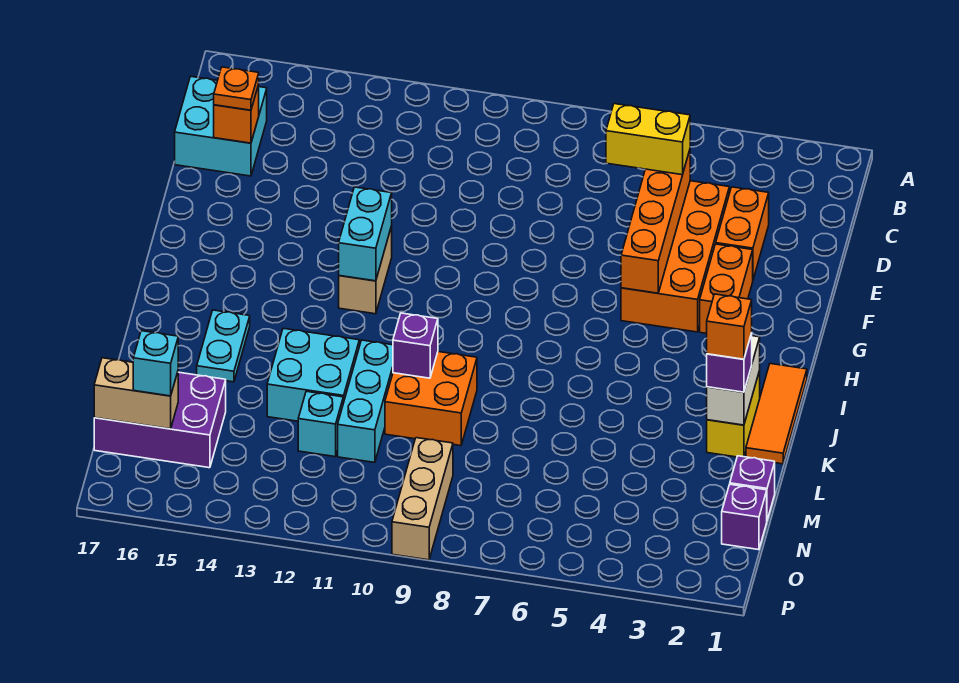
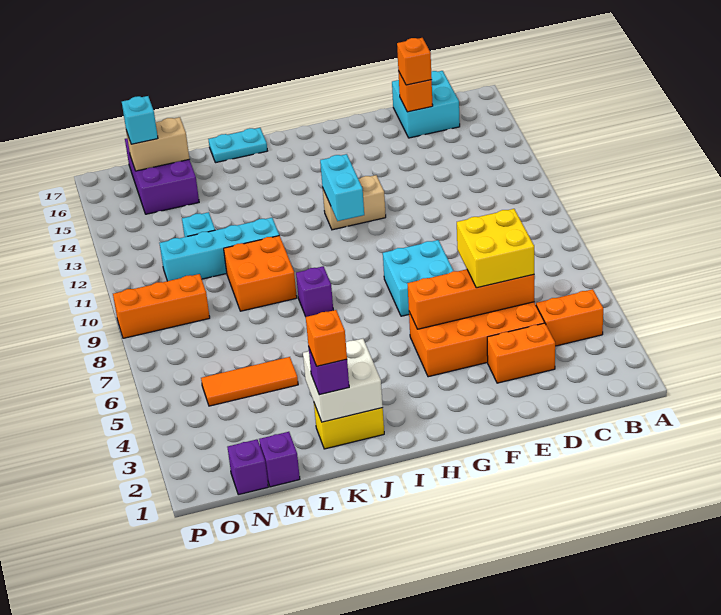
yellow 1x2 brick [606,104,690,175] -> yellow 2x2 brick [457,209,534,288]
orange 1x1 plate [214,67,259,110] -> orange 1x1 brick [397,38,432,85]
orange 1x2 brick [700,244,753,333] -> orange 1x2 brick moved to [536,289,603,346]
cyan 1x2 brick [339,187,392,281] -> cyan 1x2 brick turned to [320,154,364,221]
orange 1x3 tile [746,364,807,464] -> orange 1x3 tile moved to [201,357,298,406]
white 1x2 brick [707,336,760,425] -> white 2x2 brick [303,339,383,422]
cyan 1x2 plate [197,310,250,382] -> cyan 1x2 plate moved to [208,128,267,163]
purple 1x1 brick [393,313,438,378] -> purple 1x1 brick moved to [296,266,333,317]
cyan 1x3 brick [338,340,393,463] -> cyan 1x4 brick [160,218,279,281]
cyan 2x2 brick [267,328,359,421] -> cyan 2x2 brick moved to [383,240,453,316]
tan 1x3 brick [392,438,453,560] -> orange 1x3 brick [113,274,210,338]
tan 1x2 brick [94,358,178,429] -> tan 1x2 brick turned to [126,117,189,171]

